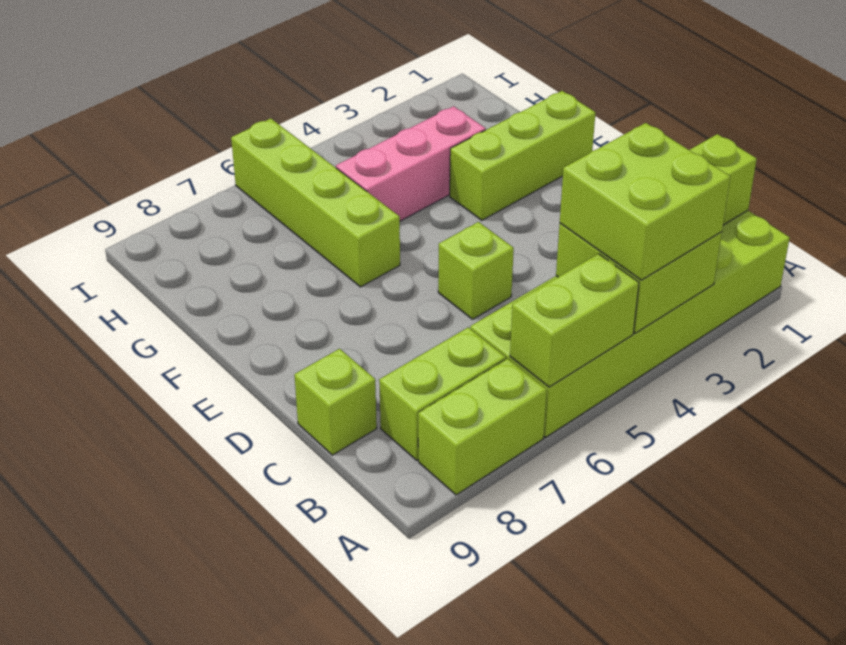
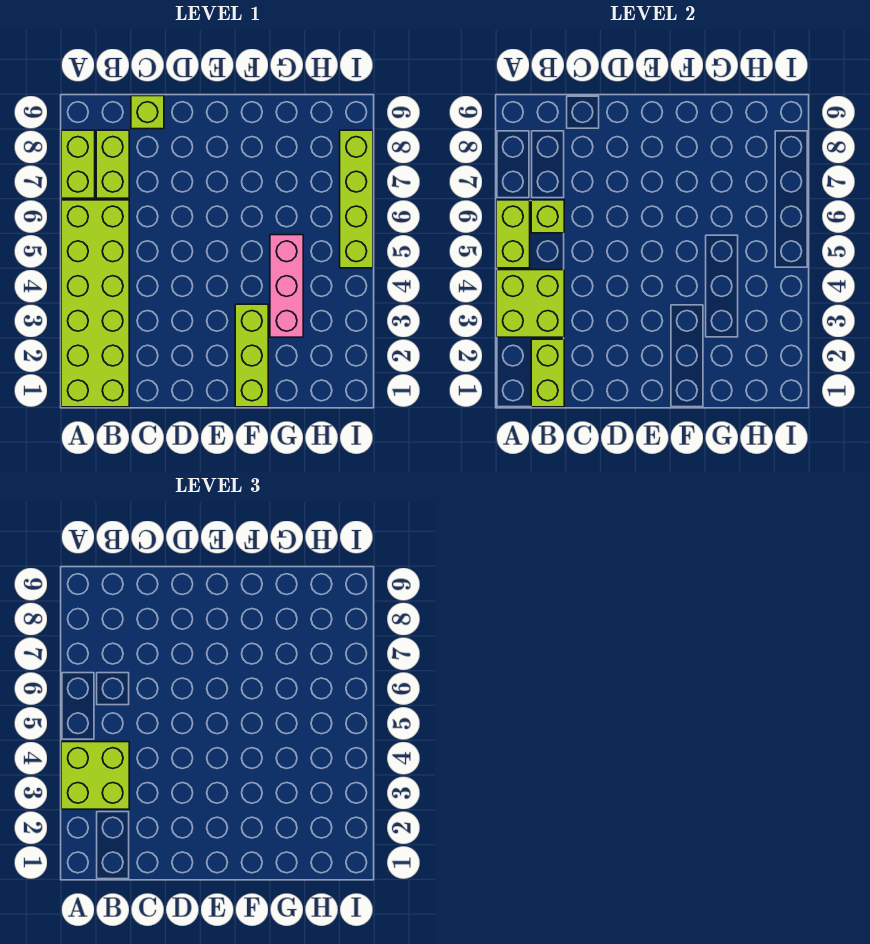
lime 1x1 brick [438,222,514,319] -> lime 1x1 brick moved to [531,200,564,233]
lime 1x4 brick [231,119,400,287] -> lime 1x4 brick turned to [340,130,373,268]

